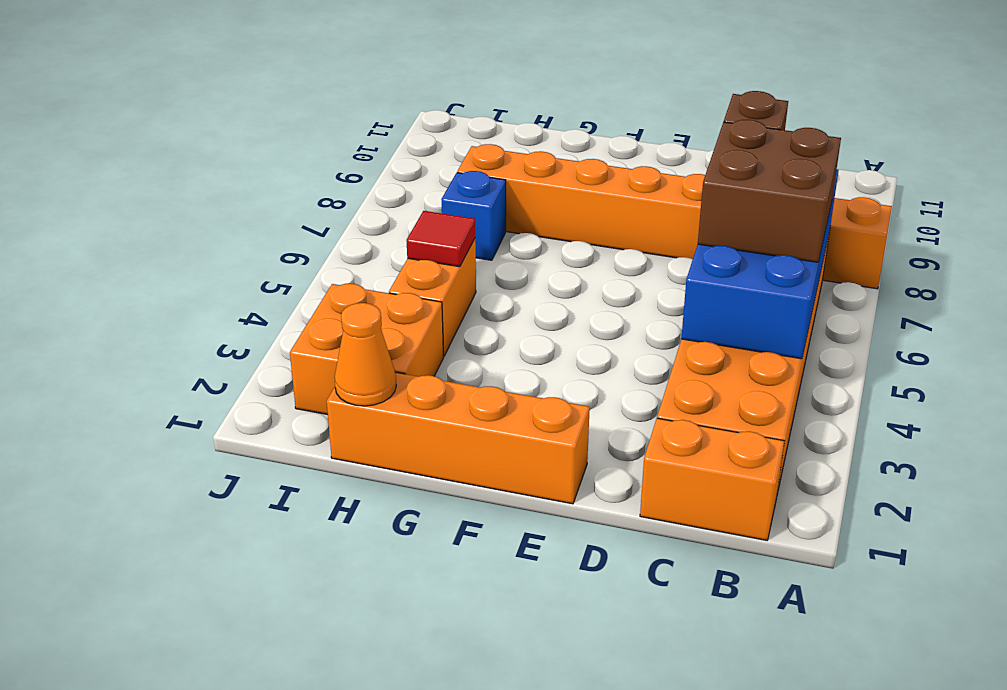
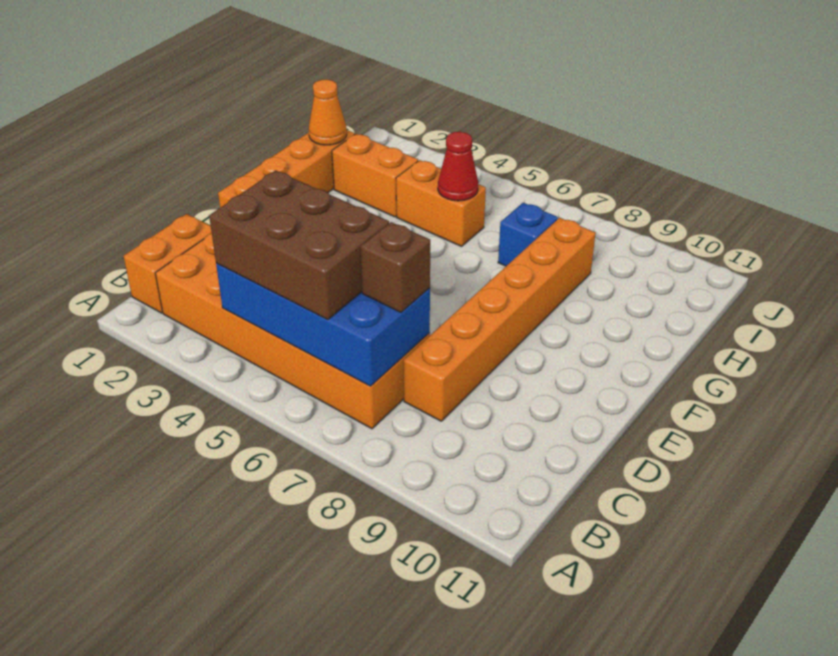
orange 1x8 brick [457,144,892,289] -> orange 1x6 brick [403,218,596,421]
brown 2x2 brick [698,119,841,262] -> brown 2x3 brick [209,170,389,320]
orange 2x2 brick [290,284,443,415] -> orange 1x2 brick [332,134,418,217]
red 1x1 tile [407,211,475,267] -> red 1x1 cone [438,132,478,201]

